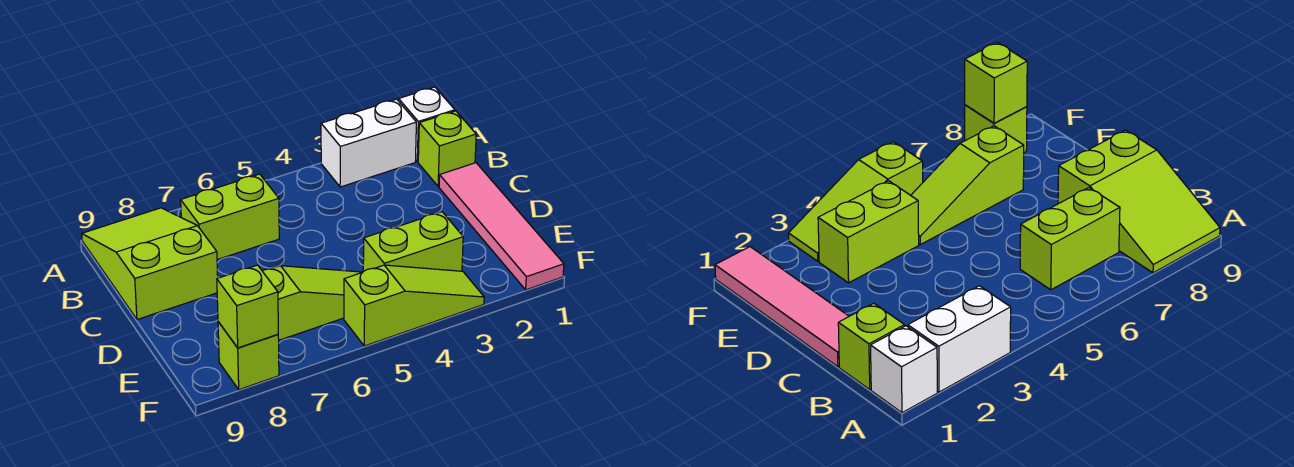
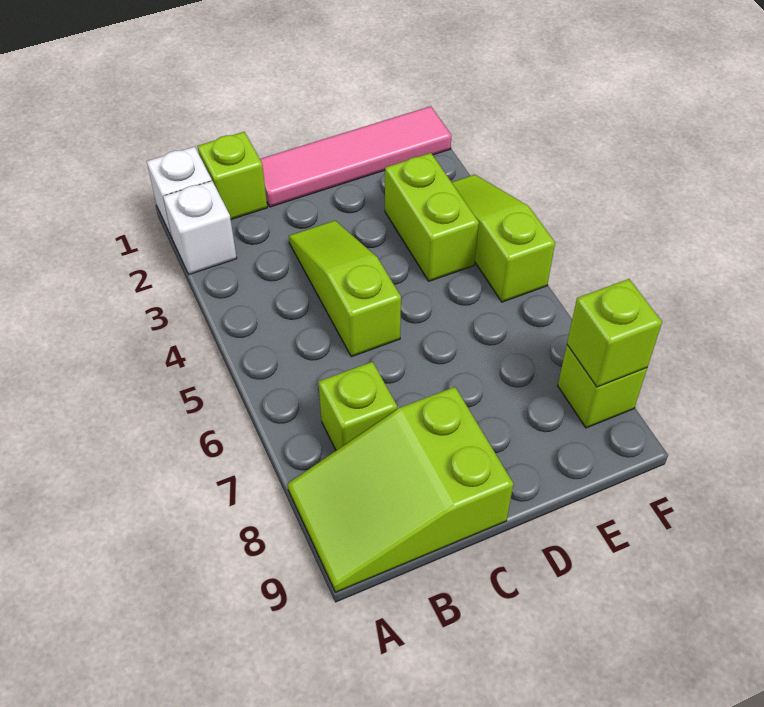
white 1x2 brick [321,99,416,187] -> white 1x1 brick [163,181,237,274]
lime 1x2 brick [181,174,279,260] -> lime 1x1 brick [319,362,397,451]
lime 1x3 slope [262,266,362,340] -> lime 1x3 slope moved to [289,221,401,357]

